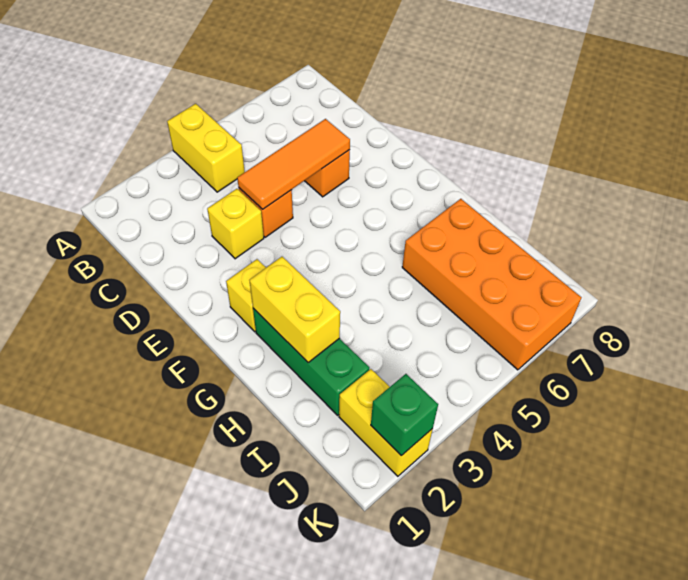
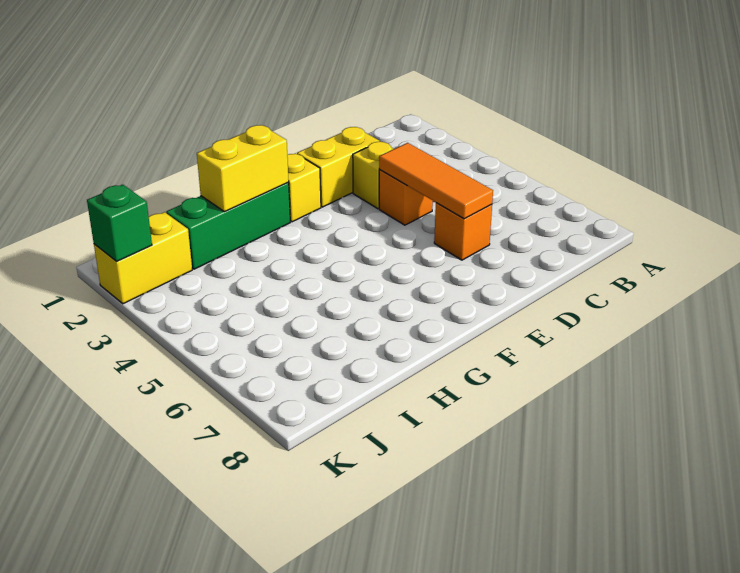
yellow 1x2 brick [167,104,245,192] -> yellow 1x2 brick moved to [297,127,379,207]
orange 2x4 brick [402,199,582,370] -> none

